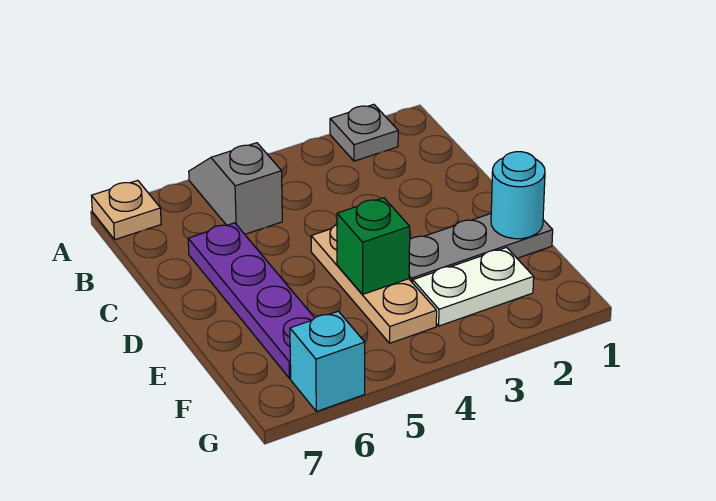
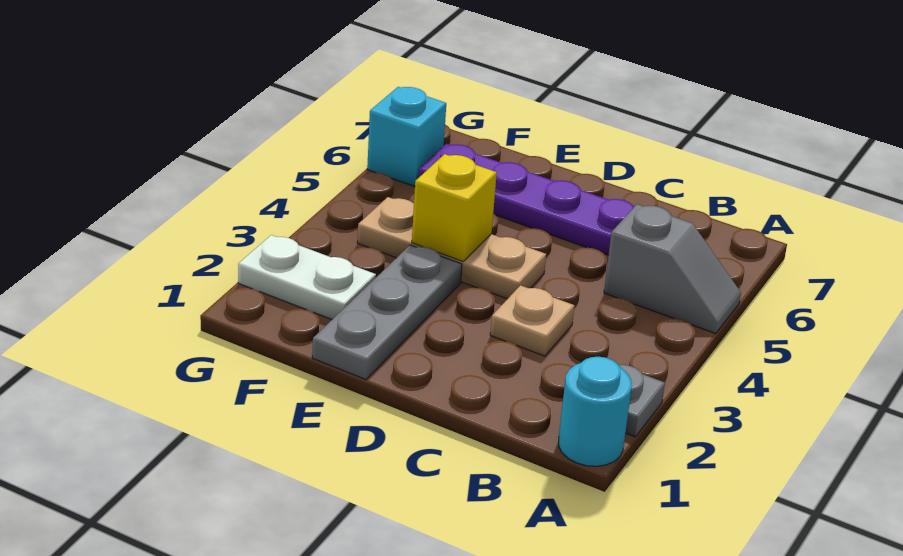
tan 1x1 plate [92,180,161,240] -> tan 1x1 plate moved to [490,285,574,356]
cyan 1x1 round brick [491,152,545,239] -> cyan 1x1 round brick moved to [559,357,632,466]
green 1x1 brick [337,198,410,294] -> yellow 1x1 brick [412,154,497,262]
white 1x2 plate [413,247,534,326] -> white 1x2 plate turned to [238,235,376,319]

